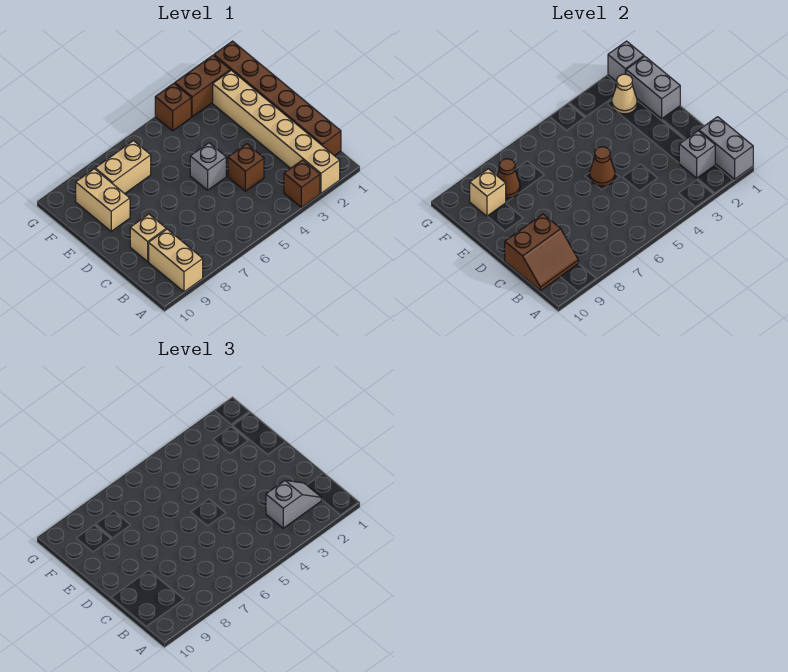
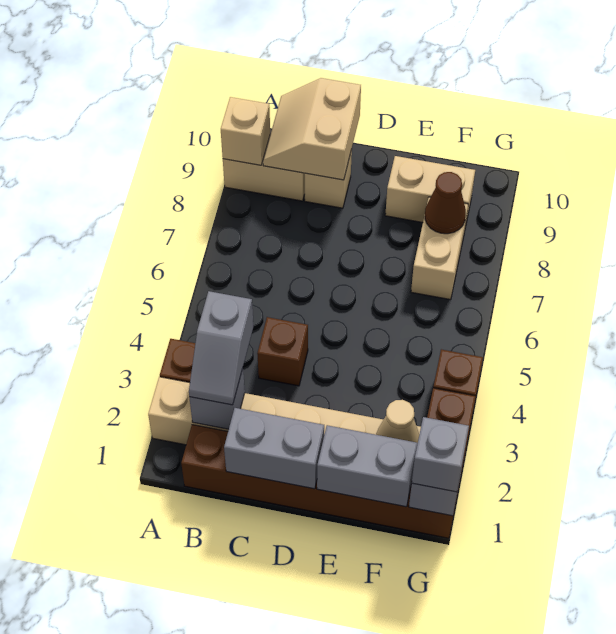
grey 1x2 brick [699,117,753,179] -> grey 1x2 brick moved to [224,408,324,489]
brown 2x2 slope [505,214,578,291] -> tan 2x2 slope [263,78,361,180]
grey 1x1 brick [190,143,226,190] -> grey 1x1 brick moved to [412,417,469,492]
brown 1x1 cone [590,147,615,186] -> none
tan 1x1 brick [470,169,506,216] -> tan 1x1 brick moved to [221,97,270,165]

